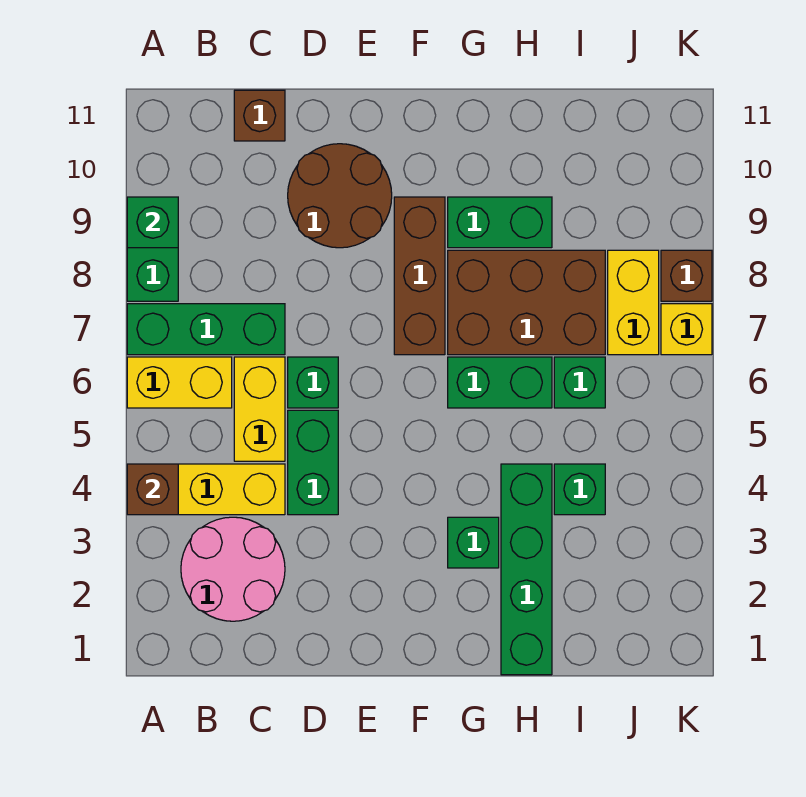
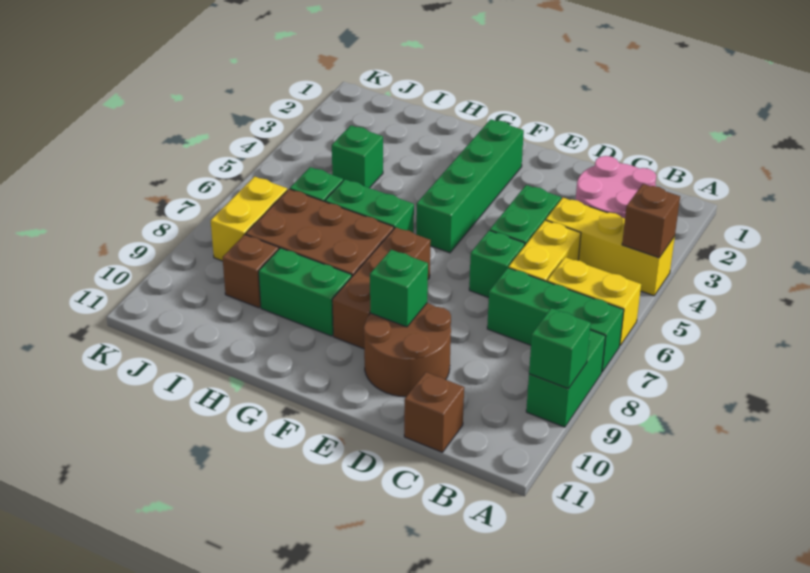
green 1x1 brick [448,517,499,568] -> green 1x1 brick moved to [370,250,428,327]
green 1x4 brick [501,464,552,675] -> green 1x4 brick moved to [416,119,524,253]
yellow 1x1 brick [661,304,712,355] -> none
brown 1x1 brick [661,250,712,301] -> brown 1x1 brick moved to [223,234,279,308]

